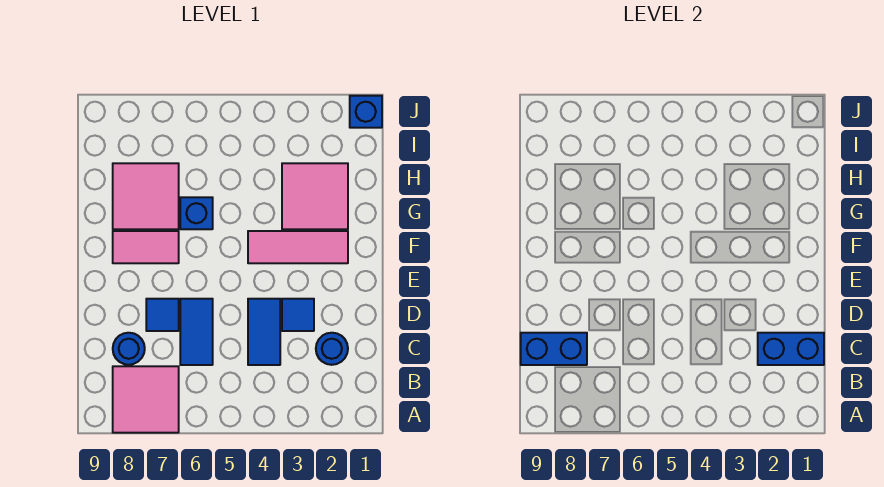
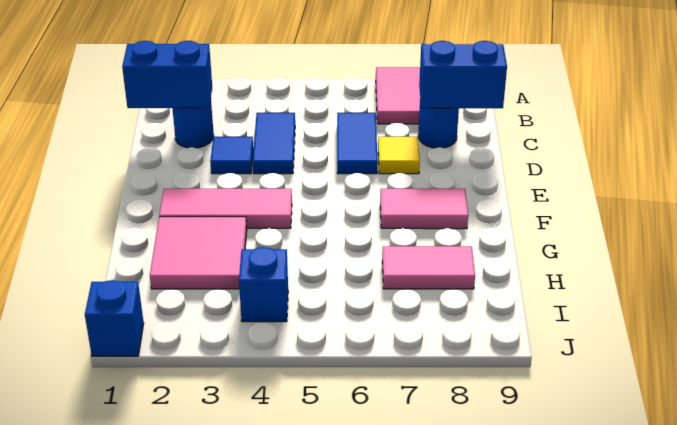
blue 1x1 tile [146,299,179,331] -> yellow 1x1 tile [378,137,420,174]
blue 1x1 brick [180,197,213,229] -> blue 1x1 brick moved to [239,247,288,322]
pink 2x2 tile [113,163,179,229] -> pink 1x2 tile [382,246,475,289]

